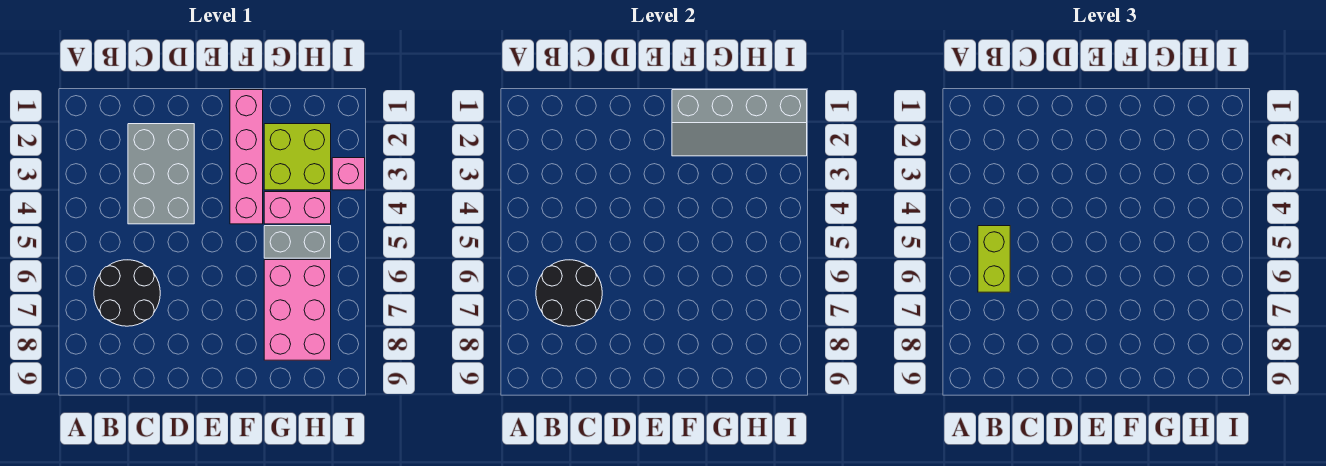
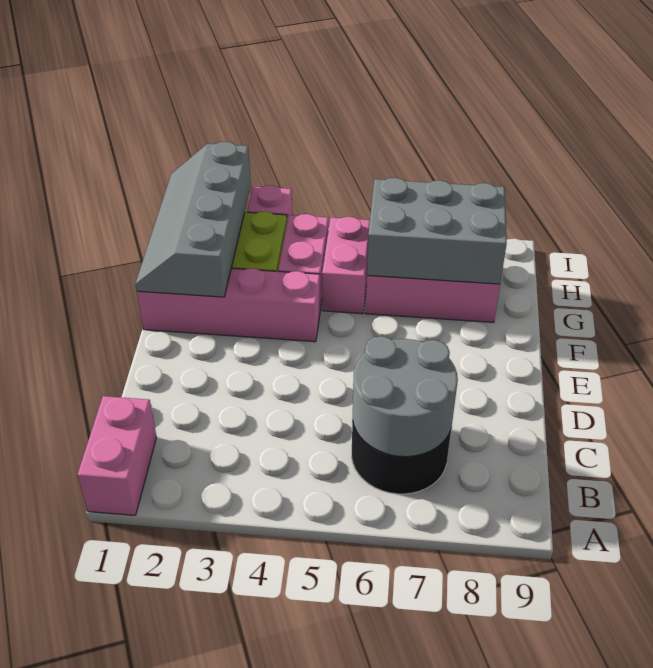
none -> pink 1x2 brick [78,396,157,515]
lime 1x2 brick [978,226,1010,292] -> none
black 2x2 round brick [536,260,602,326] -> grey 2x2 round brick [353,336,458,457]
grey 2x3 brick [128,124,194,224] -> grey 2x3 brick moved to [367,178,507,284]
grey 2x4 slope [672,90,807,156] -> grey 2x4 slope turned to [135,142,251,297]
grey 1x2 brick [264,226,331,258] -> pink 1x2 brick [322,217,370,314]

